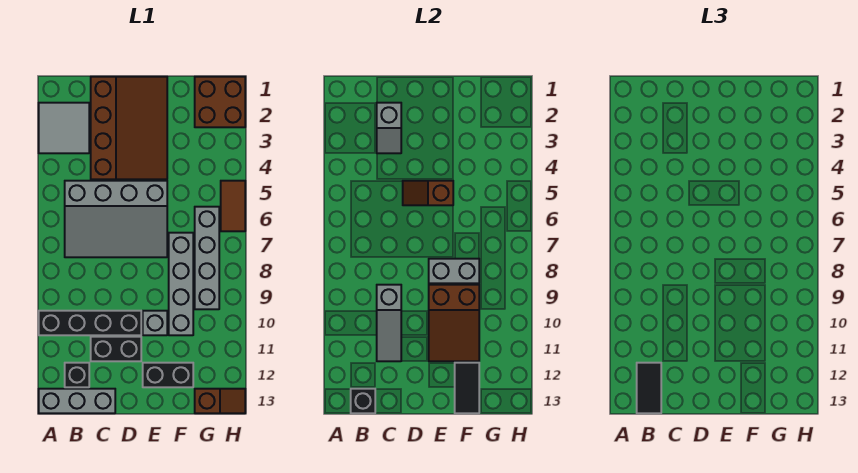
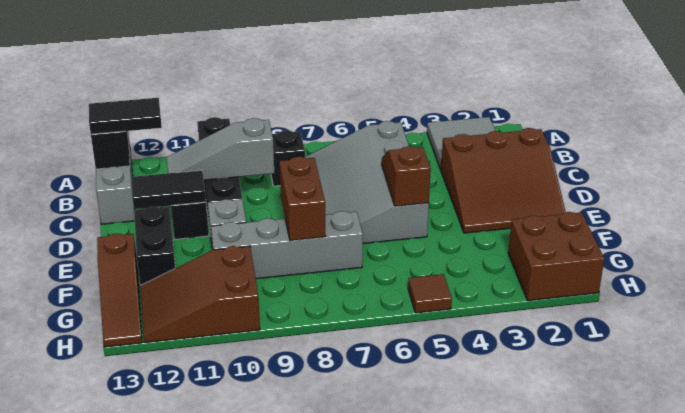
black 1x1 brick [65,363,89,387] -> black 1x1 brick moved to [271,130,305,186]
brown 3x4 slope [91,77,167,179] -> brown 3x3 slope [441,128,566,233]
grey 1x2 slope [377,103,401,153] -> none
grey 1x2 brick [429,259,479,283] -> brown 1x2 brick [279,157,326,240]
brown 2x3 slope [429,285,479,361] -> brown 2x3 slope moved to [140,246,260,343]
black 1x2 tile [455,363,479,413] -> black 1x2 tile moved to [131,170,206,209]
grey 1x4 brick [195,207,219,309] -> none
brown 1x2 slope [195,389,245,413] -> brown 1x3 slope [97,234,142,347]
brown 1x2 tile [221,181,245,231] -> brown 1x1 tile [408,274,452,313]

